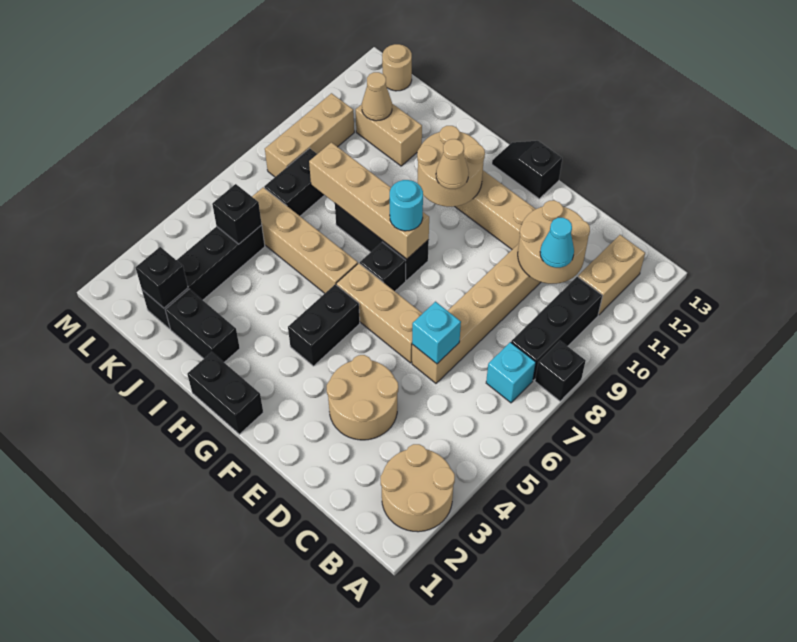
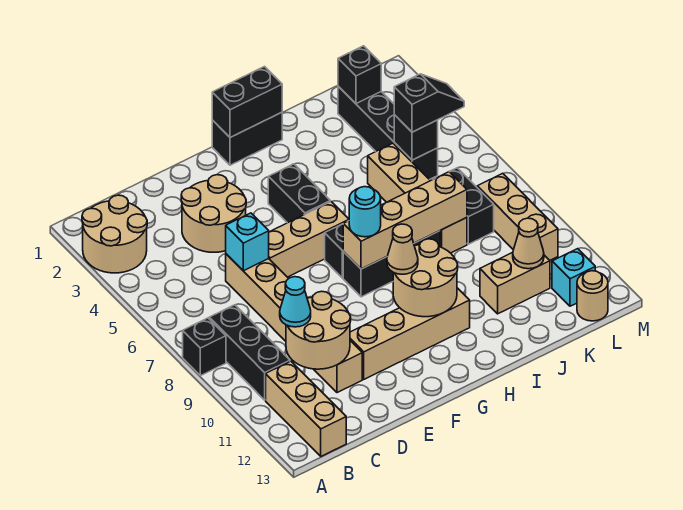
cyan 1x1 brick [486,342,536,403] -> cyan 1x1 brick moved to [552,249,595,306]
tan 1x2 brick [578,235,645,315] -> tan 1x3 brick [266,361,346,456]
black 1x2 slope [492,141,562,199] -> black 1x2 slope moved to [394,74,464,132]
tan 1x4 brick [252,187,358,293] -> tan 1x4 brick turned to [368,143,467,253]
black 1x2 brick [165,289,240,362] -> black 1x2 brick moved to [212,67,282,137]

